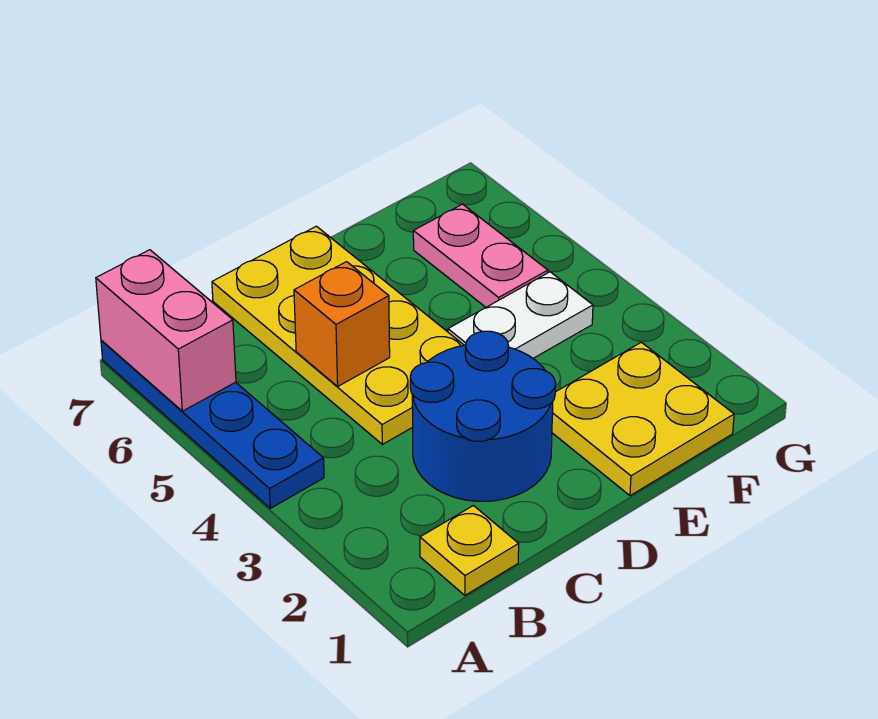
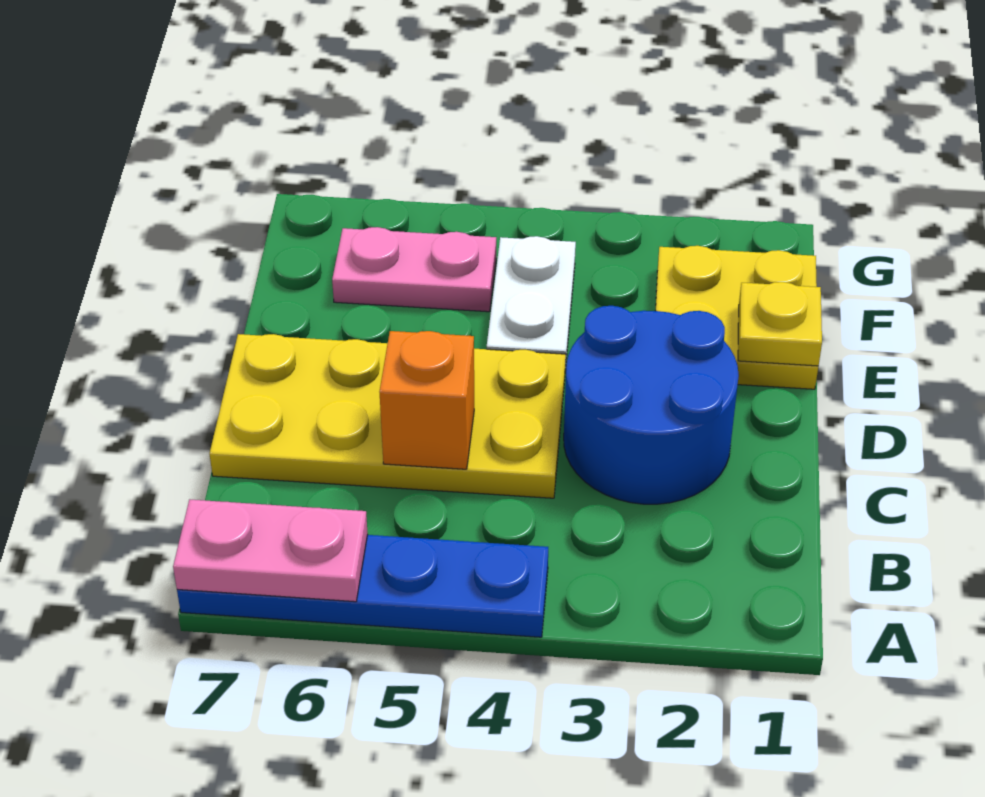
pink 1x2 brick [96,250,236,411] -> pink 1x2 plate [173,499,368,602]
yellow 1x1 plate [420,506,519,595] -> yellow 1x1 plate moved to [738,282,822,366]

